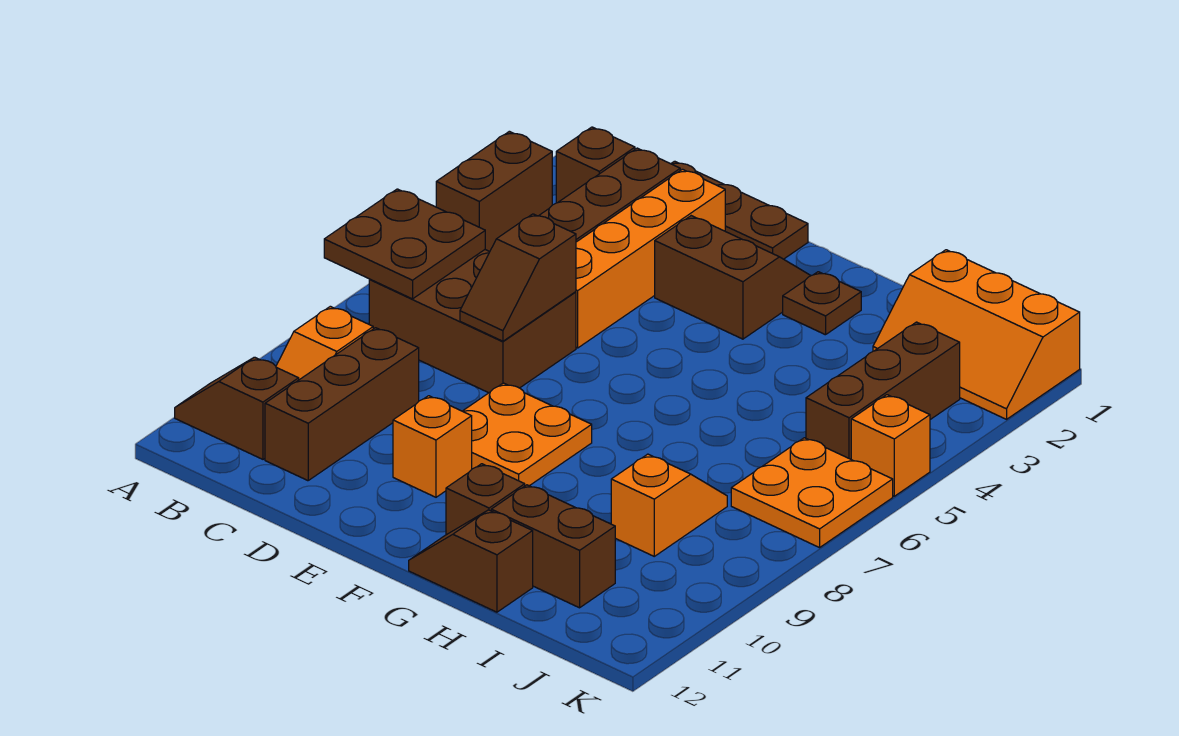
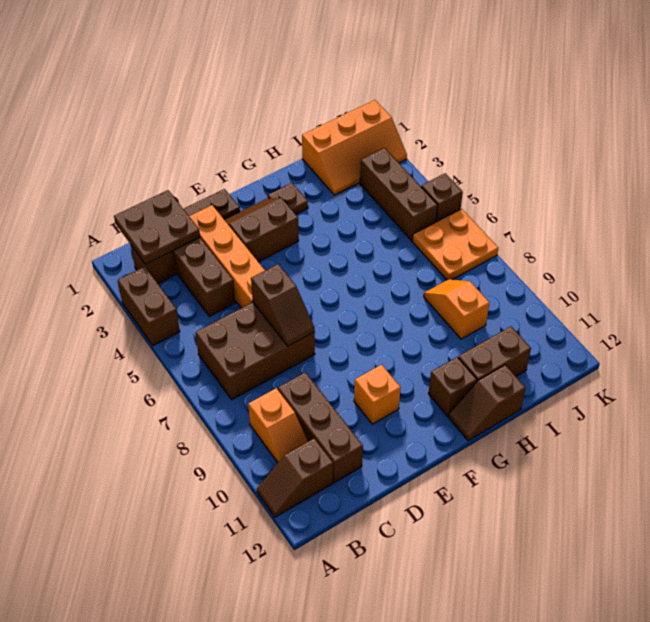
brown 2x2 plate [324,189,485,299] -> brown 2x2 plate moved to [114,190,200,264]
orange 2x2 plate [463,383,592,486] -> none
orange 1x1 brick [851,395,930,496] -> brown 1x1 brick [421,173,463,222]

